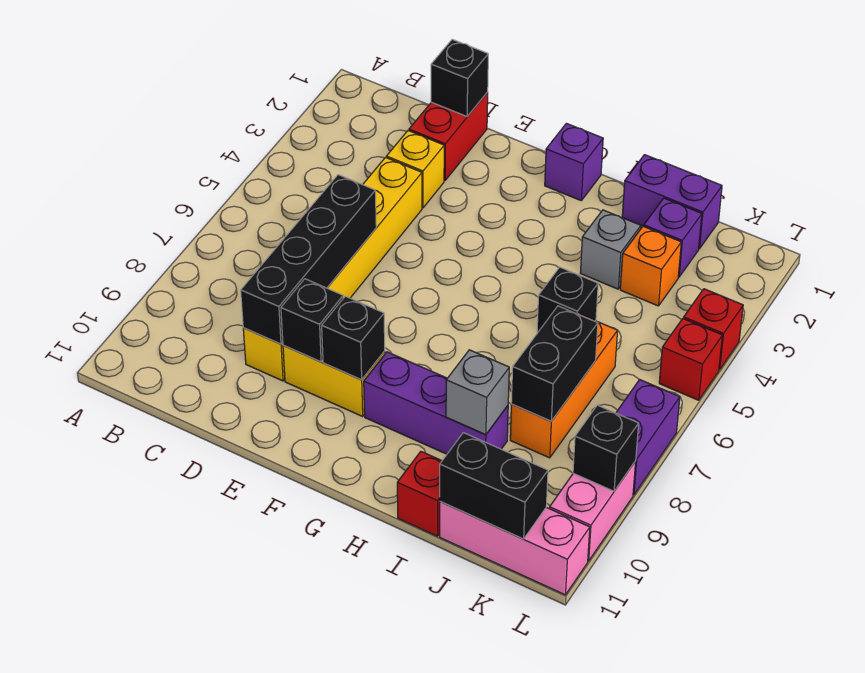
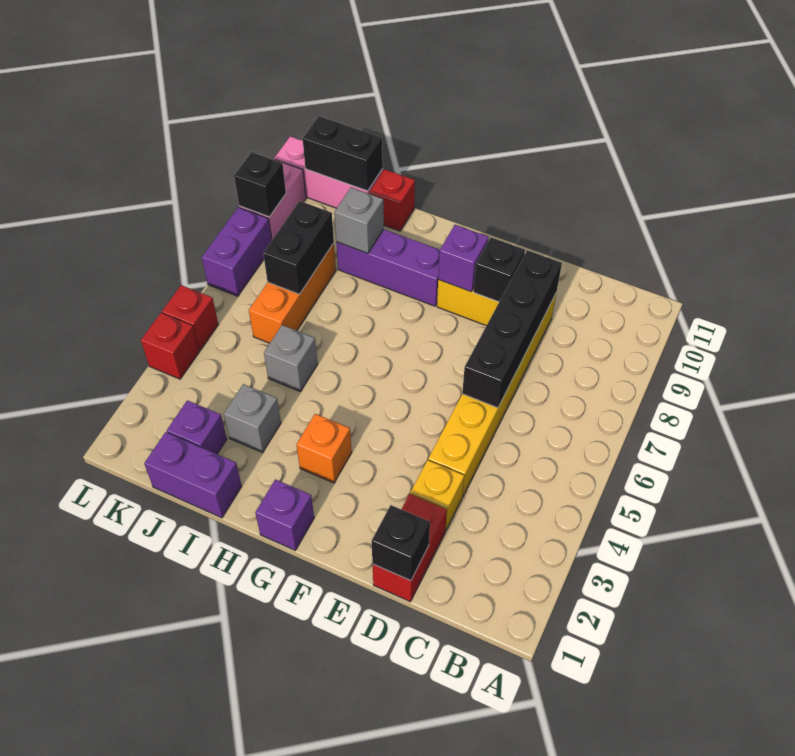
black 1x1 brick [322,296,385,380] -> purple 1x1 brick [438,225,489,292]
black 1x1 brick [537,267,598,332] -> grey 1x1 brick [264,325,318,391]
orange 1x1 brick [620,226,681,306] -> orange 1x1 brick moved to [296,414,352,483]

